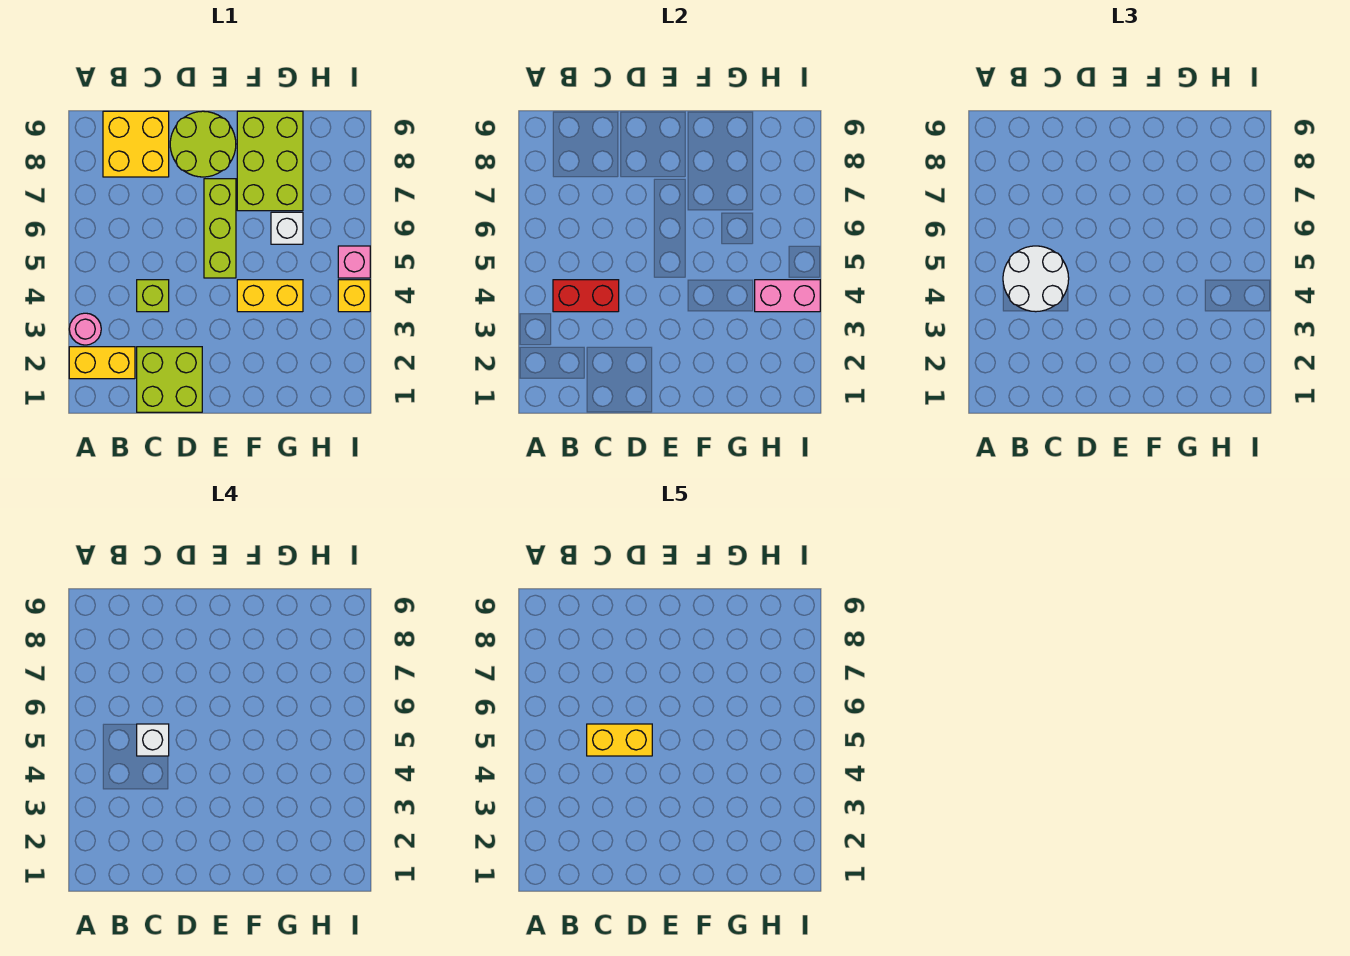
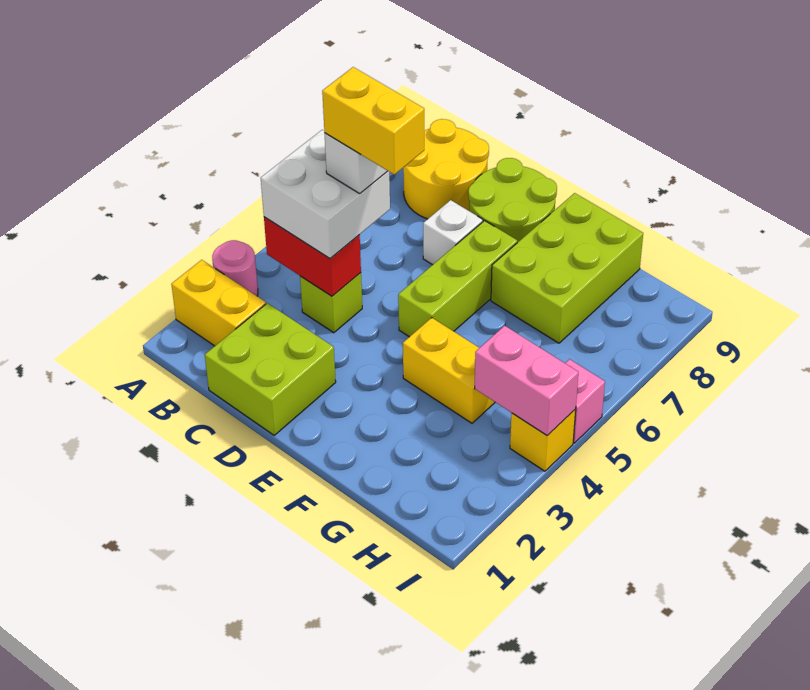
white 2x2 round brick [1003,246,1069,312] -> white 2x2 brick [261,130,390,258]
yellow 2x2 brick [103,111,169,177] -> yellow 2x2 round brick [403,119,489,219]
white 1x1 brick [271,212,303,244] -> white 1x1 brick moved to [423,200,483,265]

